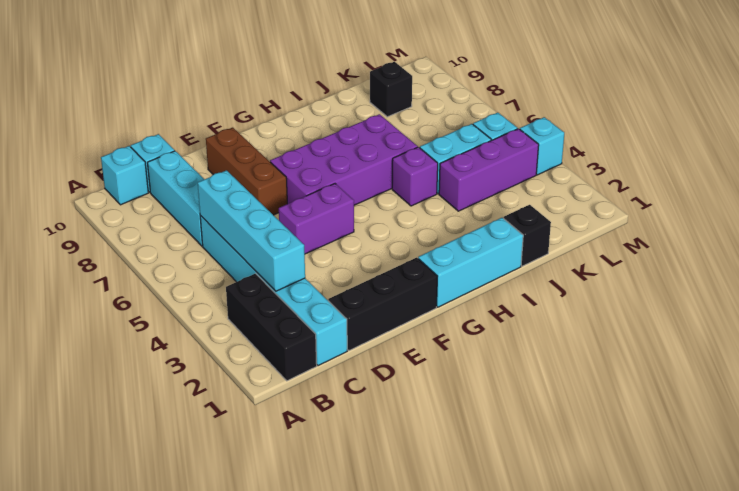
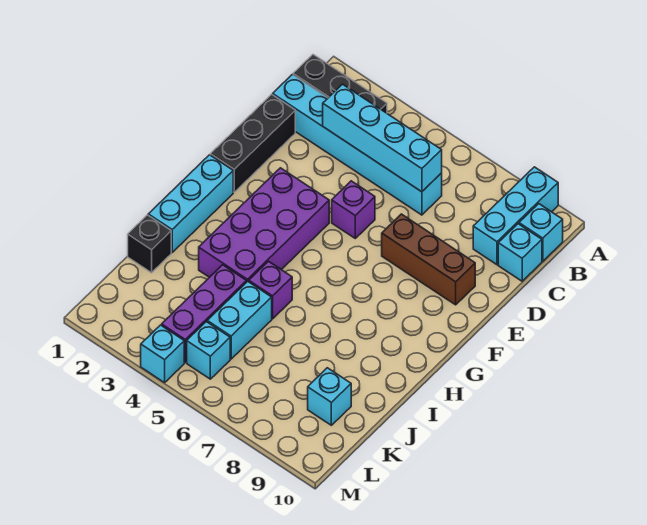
cyan 1x3 brick [147,151,204,246] -> cyan 1x3 brick turned to [473,167,558,265]
purple 1x2 brick [279,184,354,254] -> purple 1x1 brick [332,181,375,238]
purple 2x4 brick [270,114,418,205] -> purple 2x4 brick moved to [199,168,329,282]
black 1x1 brick [370,62,412,117] -> cyan 1x1 brick [308,368,351,425]

